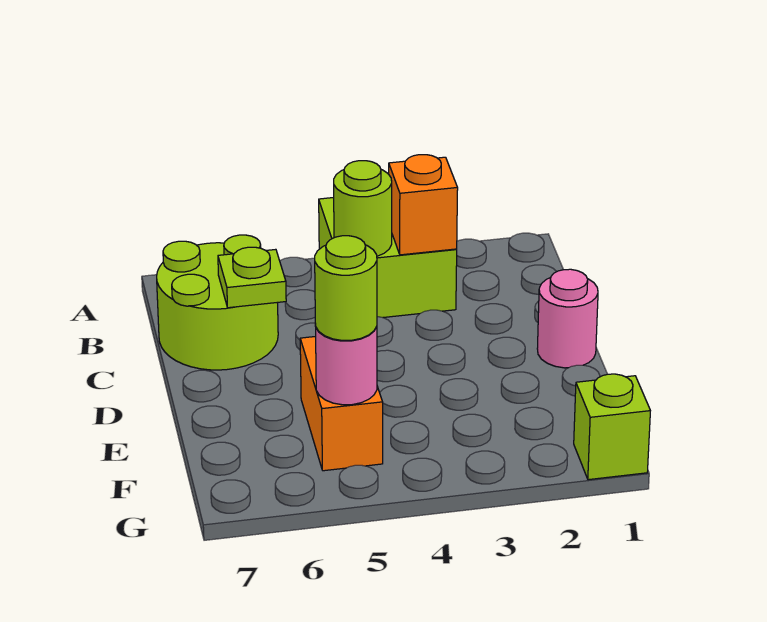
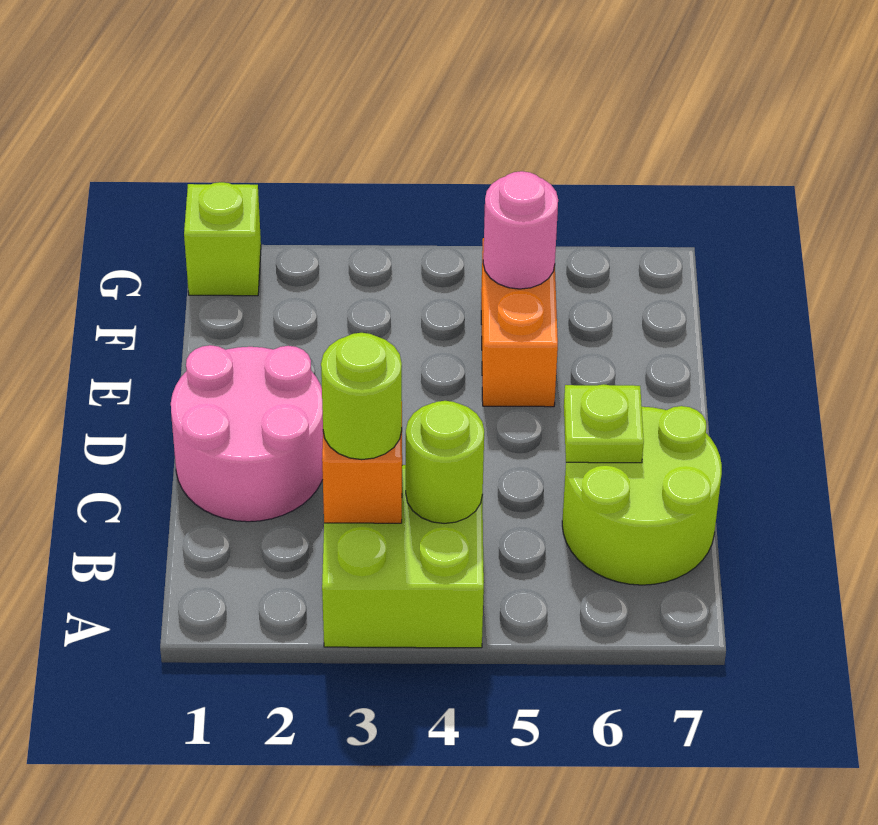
pink 1x1 round brick [537,269,598,368] -> pink 2x2 round brick [171,345,323,522]
lime 1x1 round brick [315,236,377,340] -> lime 1x1 round brick moved to [321,333,402,460]

